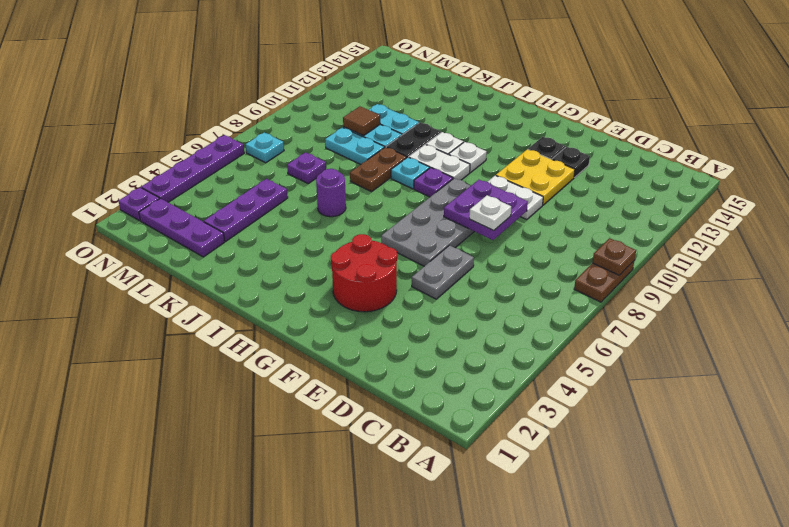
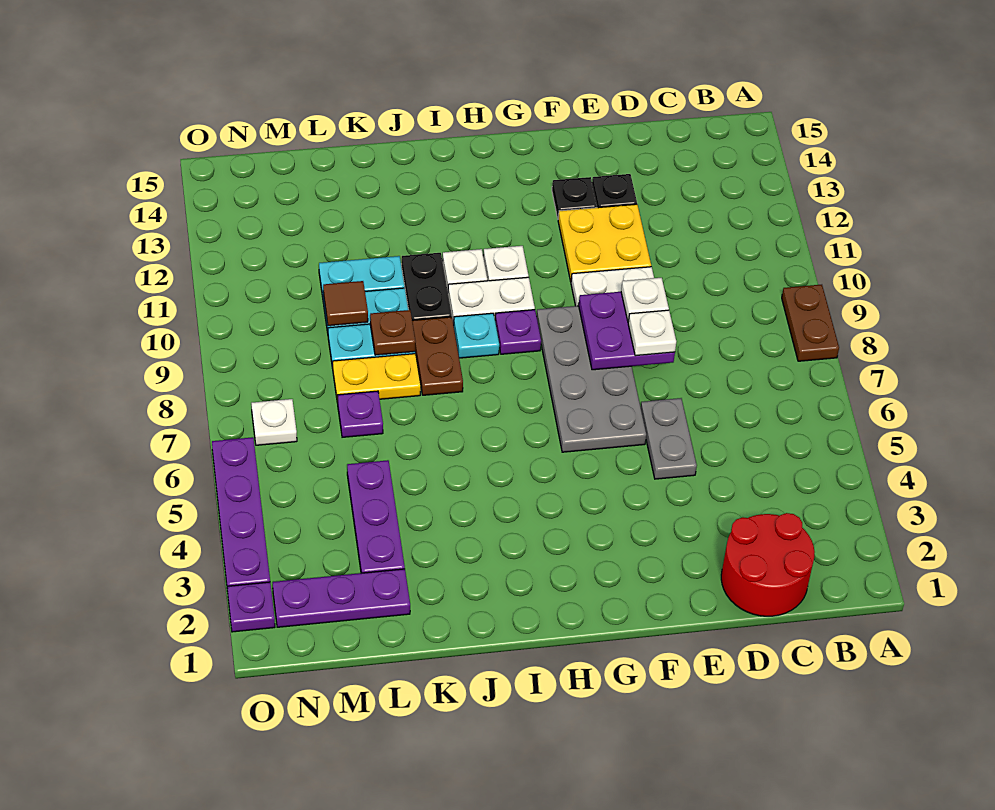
brown 1x1 plate [592,238,636,275] -> brown 1x1 plate moved to [370,310,416,355]
none -> white 1x1 plate [621,278,669,322]
red 2x2 round brick [331,234,397,312] -> red 2x2 round brick moved to [721,513,815,616]
purple 1x1 round brick [316,169,346,217] -> none
none -> yellow 1x2 plate [333,354,421,403]
cyan 1x1 plate [246,133,284,163] -> white 1x1 plate [251,399,297,445]

